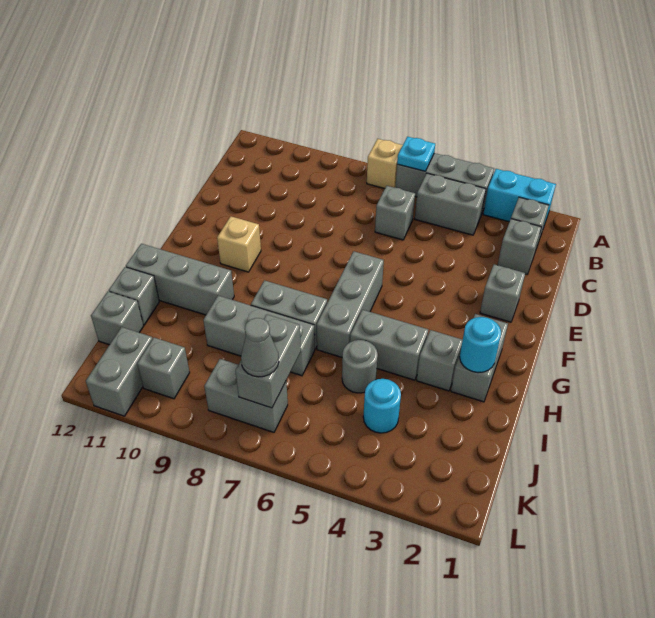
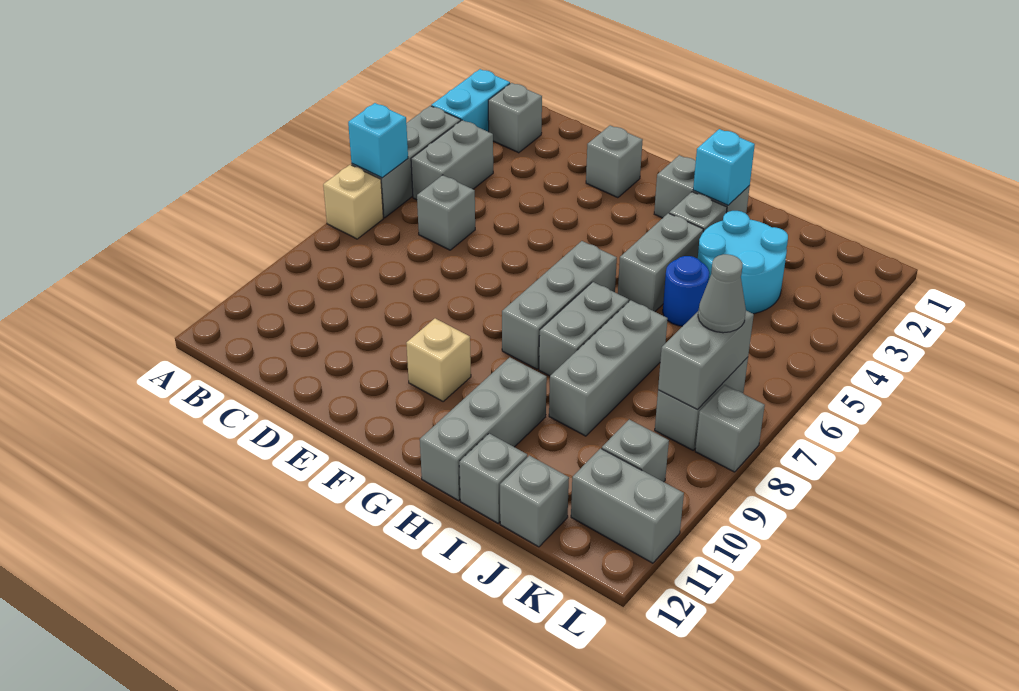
cyan 1x1 plate [397,137,435,171] -> cyan 1x1 brick [348,103,408,178]
grey 1x1 brick [498,219,541,274] -> grey 1x1 brick moved to [695,385,765,472]
grey 1x3 brick [317,251,384,357] -> grey 1x3 brick turned to [502,241,617,369]
cyan 1x1 round brick [460,317,501,373] -> cyan 1x1 brick [693,129,755,205]
grey 1x1 round brick [342,340,378,393] -> blue 1x1 round brick [663,256,709,326]
cyan 1x1 round brick [363,379,401,433] -> cyan 2x2 round brick [698,211,788,314]
grey 1x2 brick [235,314,301,408] -> grey 1x2 brick turned to [658,311,754,409]

